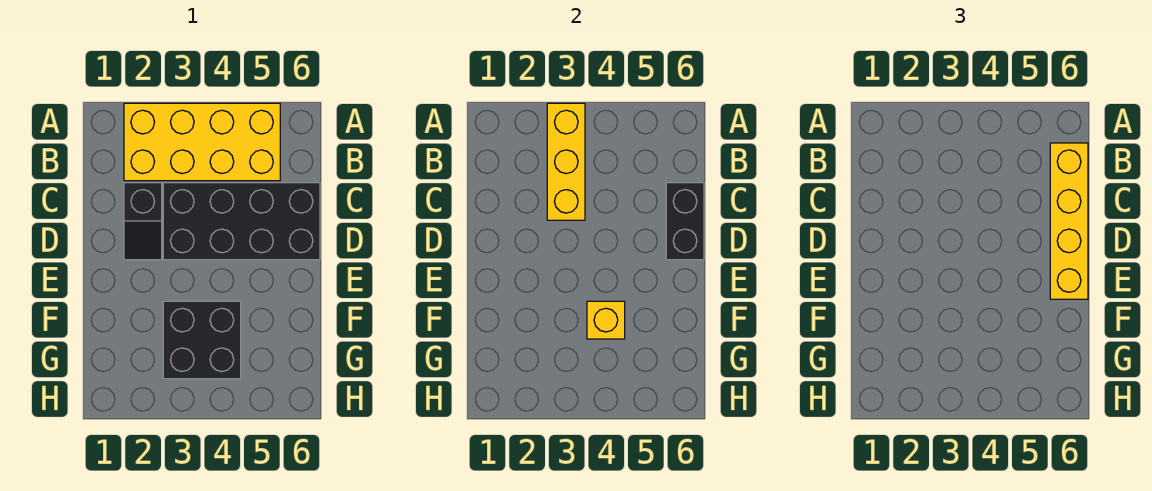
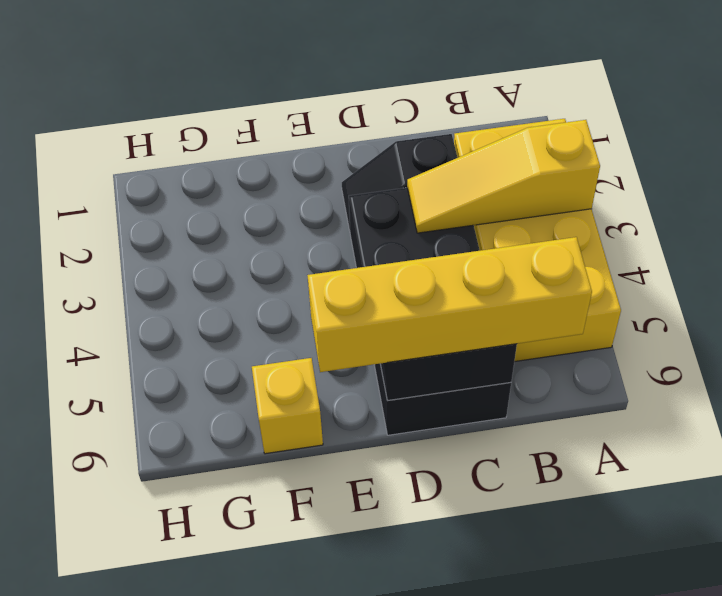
yellow 1x3 brick [547,103,585,220] -> yellow 1x3 slope [407,120,600,233]
black 2x2 brick [163,301,241,379] -> none
yellow 1x1 brick [587,301,625,339] -> yellow 1x1 brick moved to [252,358,323,454]

